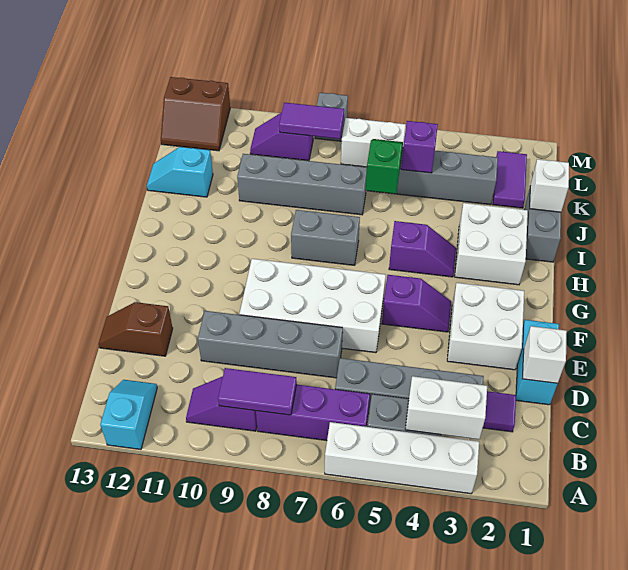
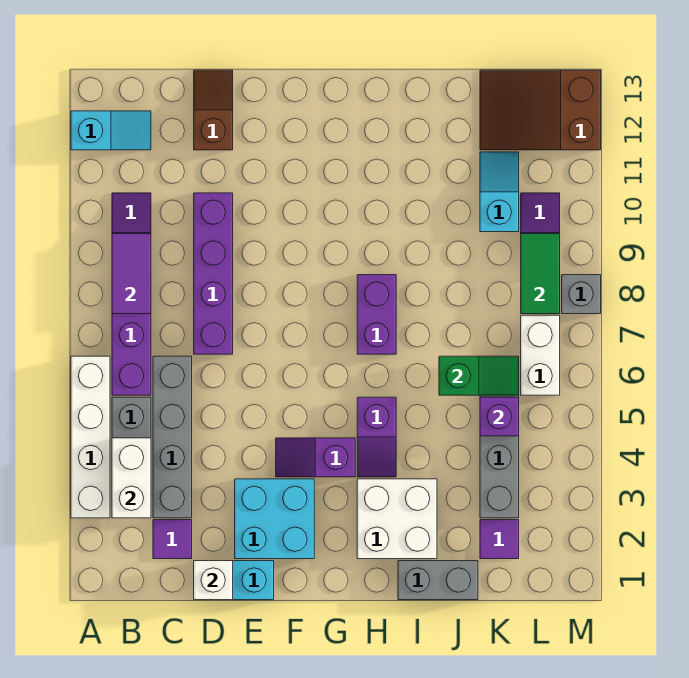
grey 1x4 brick [198,311,343,378] -> purple 1x4 brick [194,193,233,354]
white 2x2 brick [447,283,524,370] -> cyan 2x2 brick [235,479,314,559]
white 2x4 brick [240,259,386,353] -> none
purple 1x2 slope [382,275,451,332] -> purple 1x2 slope turned to [276,438,355,477]
grey 1x2 brick [291,210,360,265] -> purple 1x2 brick [357,275,396,354]
white 1x1 brick [530,159,569,212] -> none
grey 1x4 brick [237,154,367,215] -> none
cyan 1x2 slope [147,147,213,197] -> cyan 1x2 slope moved to [480,152,519,232]
purple 1x2 tile [493,151,527,208] -> purple 1x1 tile [480,520,519,559]
purple 1x2 tile [279,103,344,139] -> green 1x2 tile [521,234,560,314]
brown 2x2 slope [161,77,230,151] -> brown 2x3 slope [480,70,601,150]

